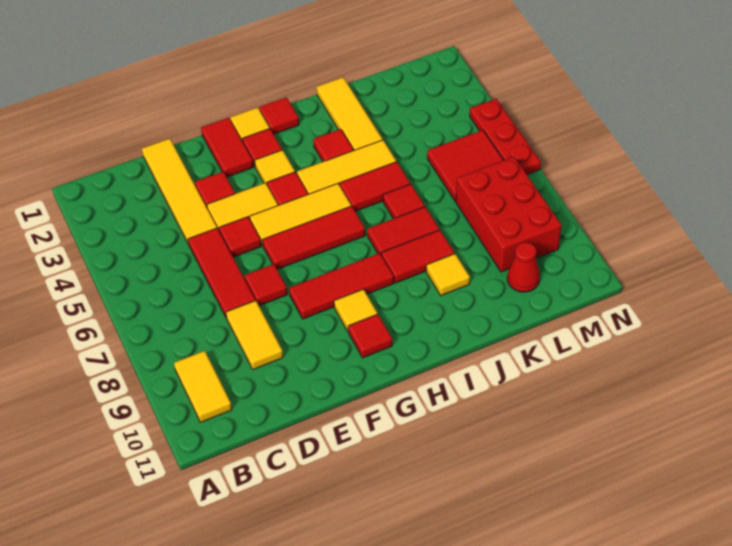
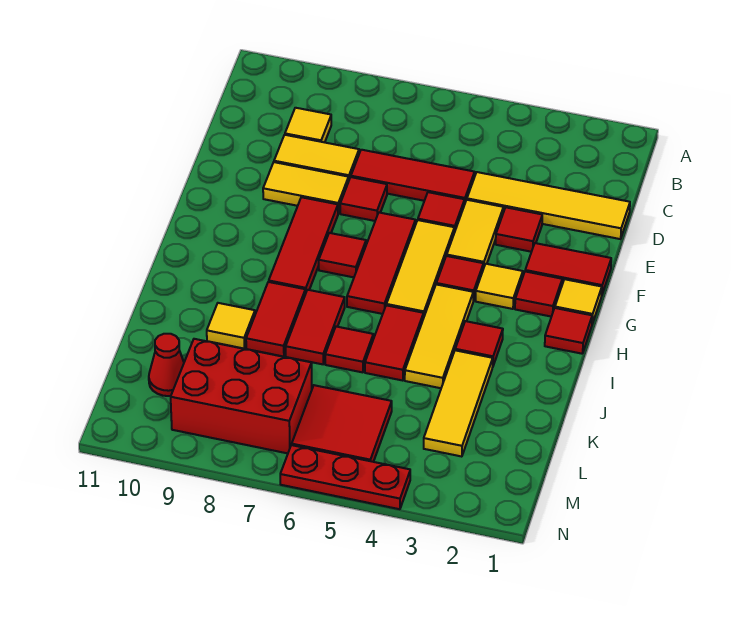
yellow 1x2 tile [174,351,232,422] -> yellow 1x2 tile moved to [263,162,349,213]
yellow 1x1 tile [334,289,377,332] -> yellow 1x1 tile moved to [285,108,331,142]
red 1x1 tile [348,314,392,358] -> red 1x1 tile moved to [319,233,366,277]
yellow 1x3 tile [317,77,382,150] -> yellow 1x3 tile turned to [424,350,493,457]

